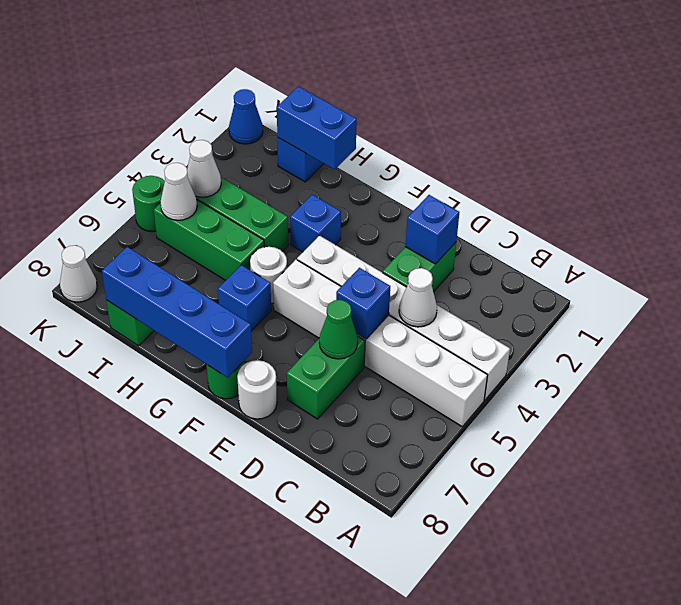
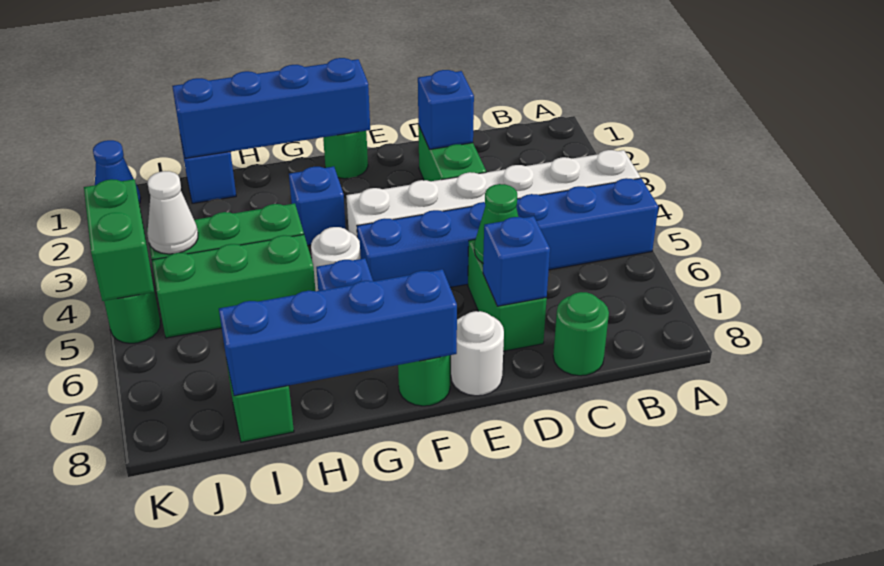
white 1x6 brick [273,260,488,427] -> blue 1x6 brick [357,178,658,287]
white 1x1 cone [399,268,437,327] -> none
none -> green 1x1 round brick [553,292,609,376]
blue 1x1 brick [336,268,390,339] -> blue 1x1 brick moved to [483,216,550,306]
none -> green 1x1 round brick [323,131,368,179]
blue 1x2 brick [277,86,357,170] -> blue 1x4 brick [172,58,370,158]
white 1x1 cone [161,163,197,220] -> none
none -> green 1x2 brick [84,179,154,301]
white 1x1 cone [60,245,97,302] -> none

